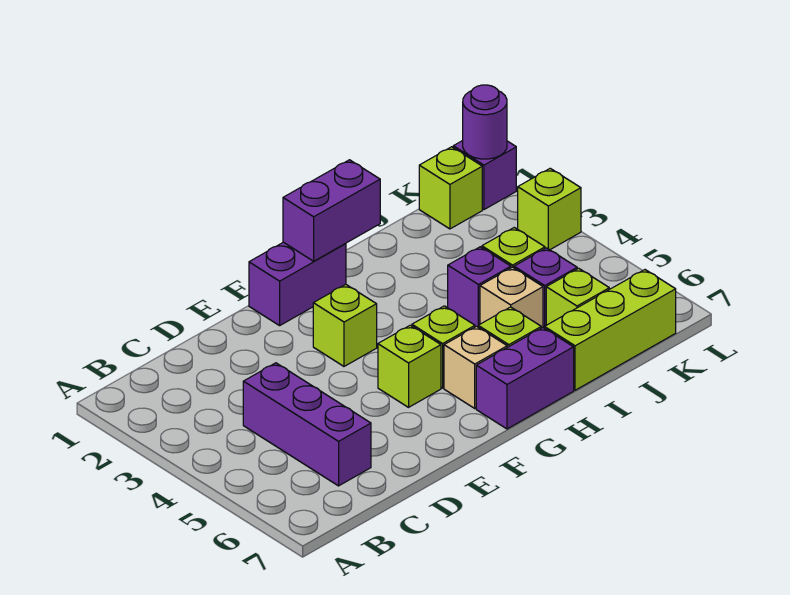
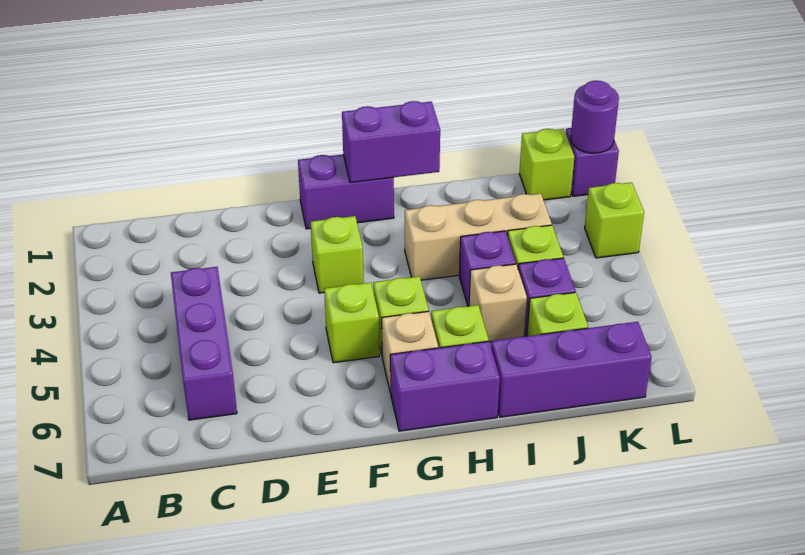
none -> tan 1x3 brick [405,194,552,280]
lime 1x3 brick [544,270,676,390] -> purple 1x3 brick [491,322,652,417]

